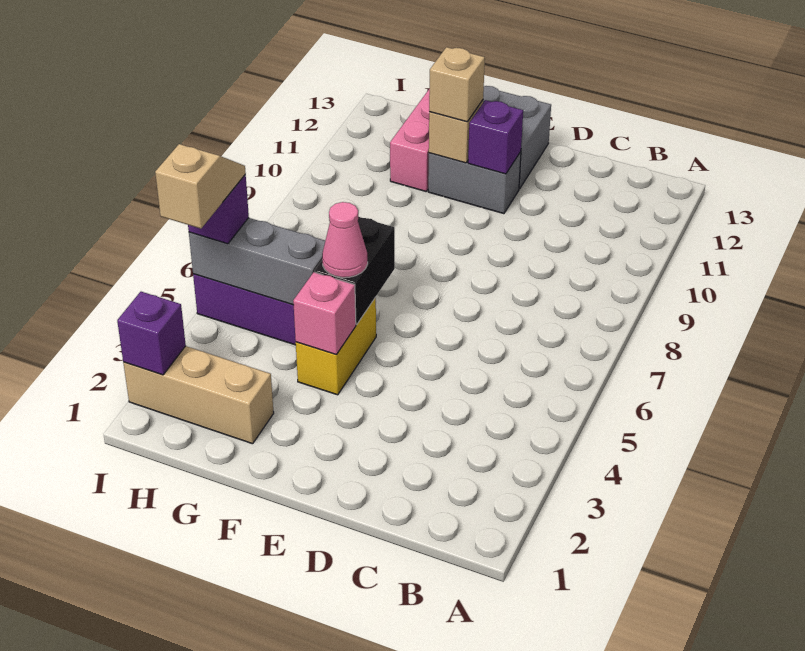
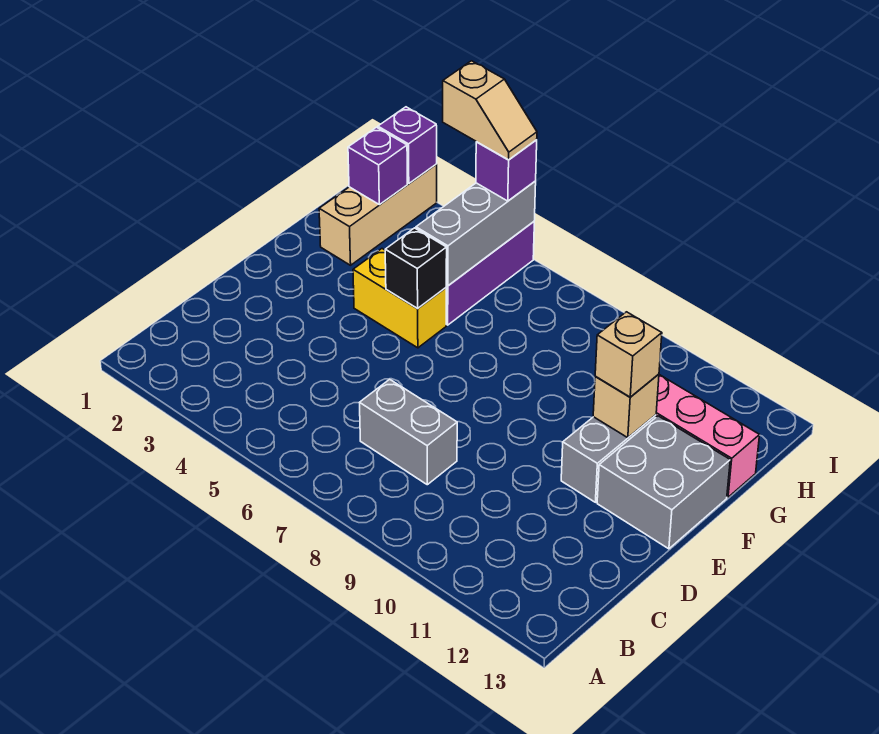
none -> grey 1x2 brick [360,379,457,485]
purple 1x1 brick [468,100,523,174] -> purple 1x1 brick moved to [348,127,407,205]
pink 1x1 brick [293,272,356,355] -> none
black 1x2 brick [315,217,395,324] -> black 1x1 brick [385,228,447,309]
pink 1x1 cone [322,202,368,278] -> none

